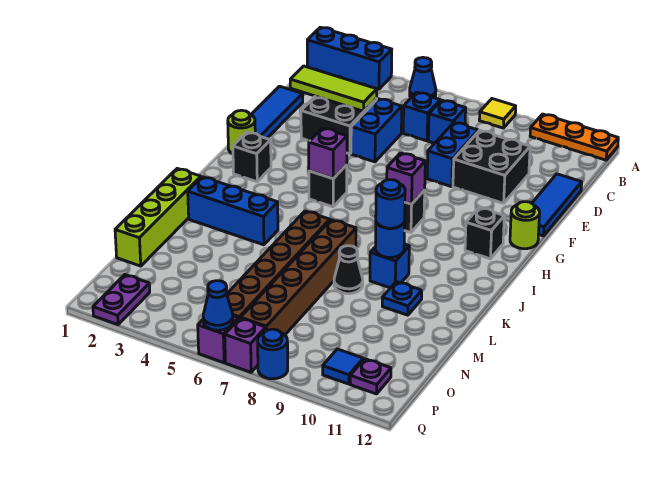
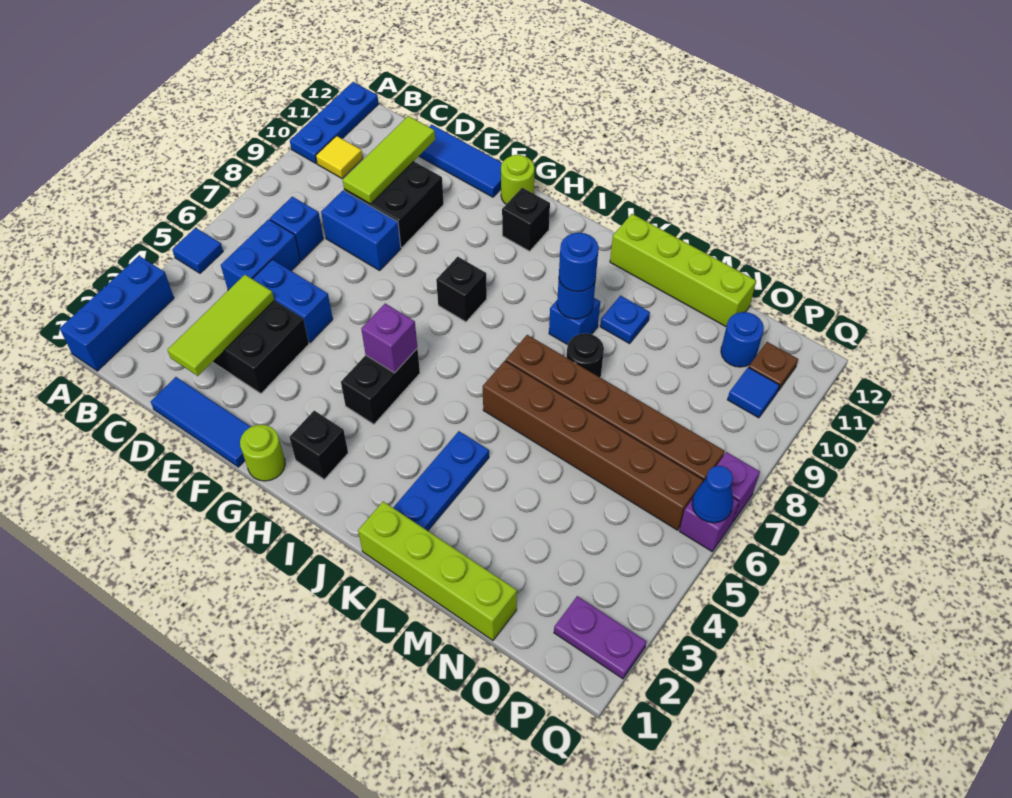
blue 1x1 cone [410,58,436,98] -> blue 1x1 tile [172,228,223,273]
yellow 1x1 tile [479,99,516,128] -> yellow 1x1 tile moved to [316,136,363,179]
orange 1x3 plate [530,114,618,160] -> blue 1x3 plate [290,82,379,163]
blue 1x1 brick [403,92,440,141] -> blue 1x2 brick [221,219,301,290]
none -> lime 1x3 tile [343,116,435,204]
black 1x1 brick [309,165,347,207] -> black 1x2 brick [341,349,420,424]
purple 1x1 brick [387,153,425,204] -> none
blue 1x3 brick [188,177,278,245] -> blue 1x3 plate [393,431,489,531]
none -> lime 1x4 brick [610,214,756,327]
black 1x1 cone [334,246,363,294] -> black 1x1 round brick [567,333,604,378]
purple 1x1 plate [350,359,391,394] -> brown 1x1 plate [749,342,798,391]
blue 1x1 round brick [258,329,288,379] -> blue 1x1 round brick moved to [721,312,764,367]

